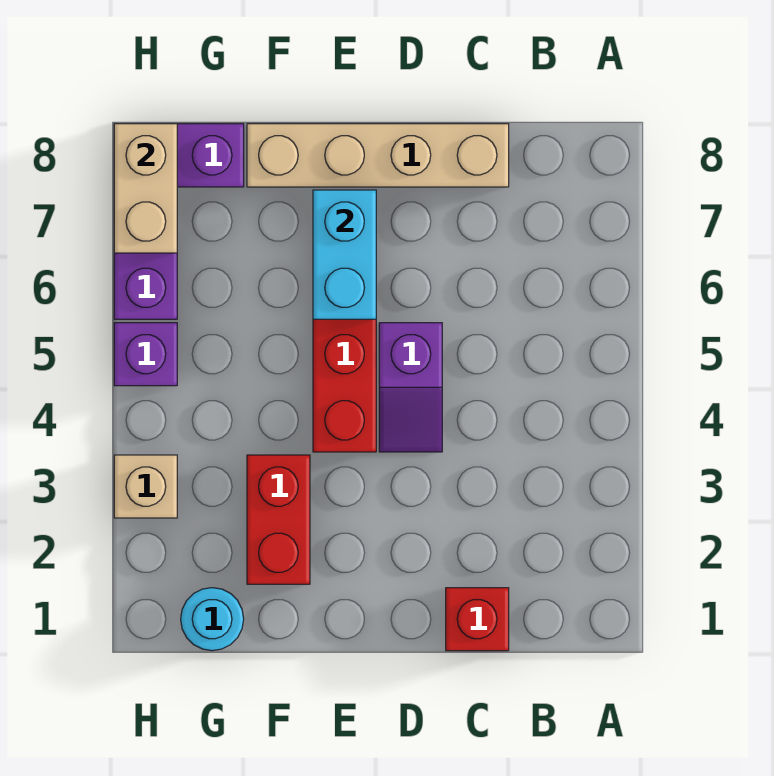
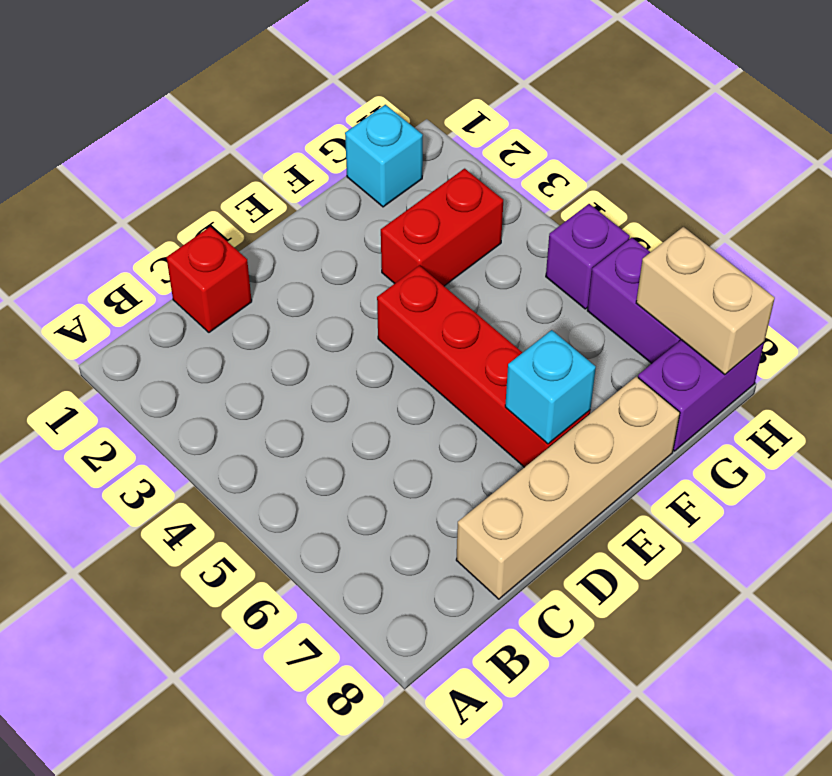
purple 1x2 slope [379,323,442,452] -> none
cyan 1x2 brick [313,190,376,319] -> cyan 1x1 brick [505,330,596,444]
red 1x2 brick [247,455,310,584] -> red 1x2 brick turned to [381,169,503,286]
cyan 1x1 round brick [181,588,244,651] -> cyan 1x1 brick [345,105,423,207]
tan 1x1 brick [114,455,177,518] -> none

